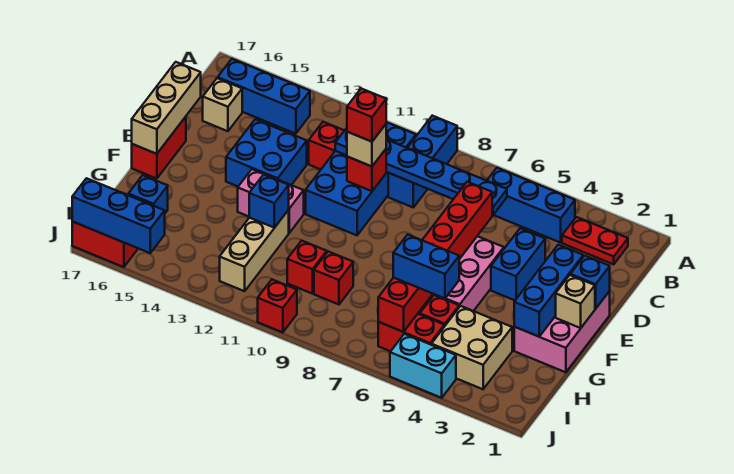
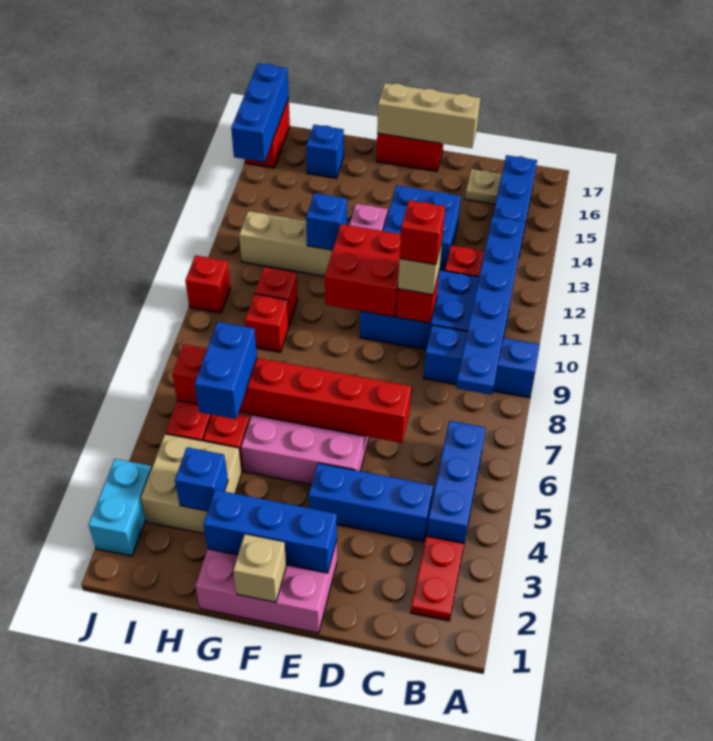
blue 1x6 plate [335,128,507,215] -> blue 1x6 plate moved to [456,216,525,395]
tan 1x1 brick [203,78,242,131] -> tan 1x1 plate [465,169,502,204]
blue 1x2 brick [491,228,545,300] -> blue 1x3 brick [309,463,433,542]
blue 1x1 brick [570,256,610,309] -> blue 1x1 brick moved to [175,447,228,511]
none -> red 2x2 brick [325,224,401,317]
cyan 1x2 brick [390,334,456,398] -> cyan 1x2 brick moved to [89,459,152,556]

